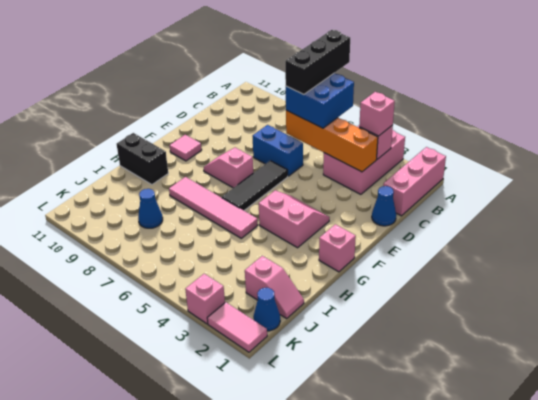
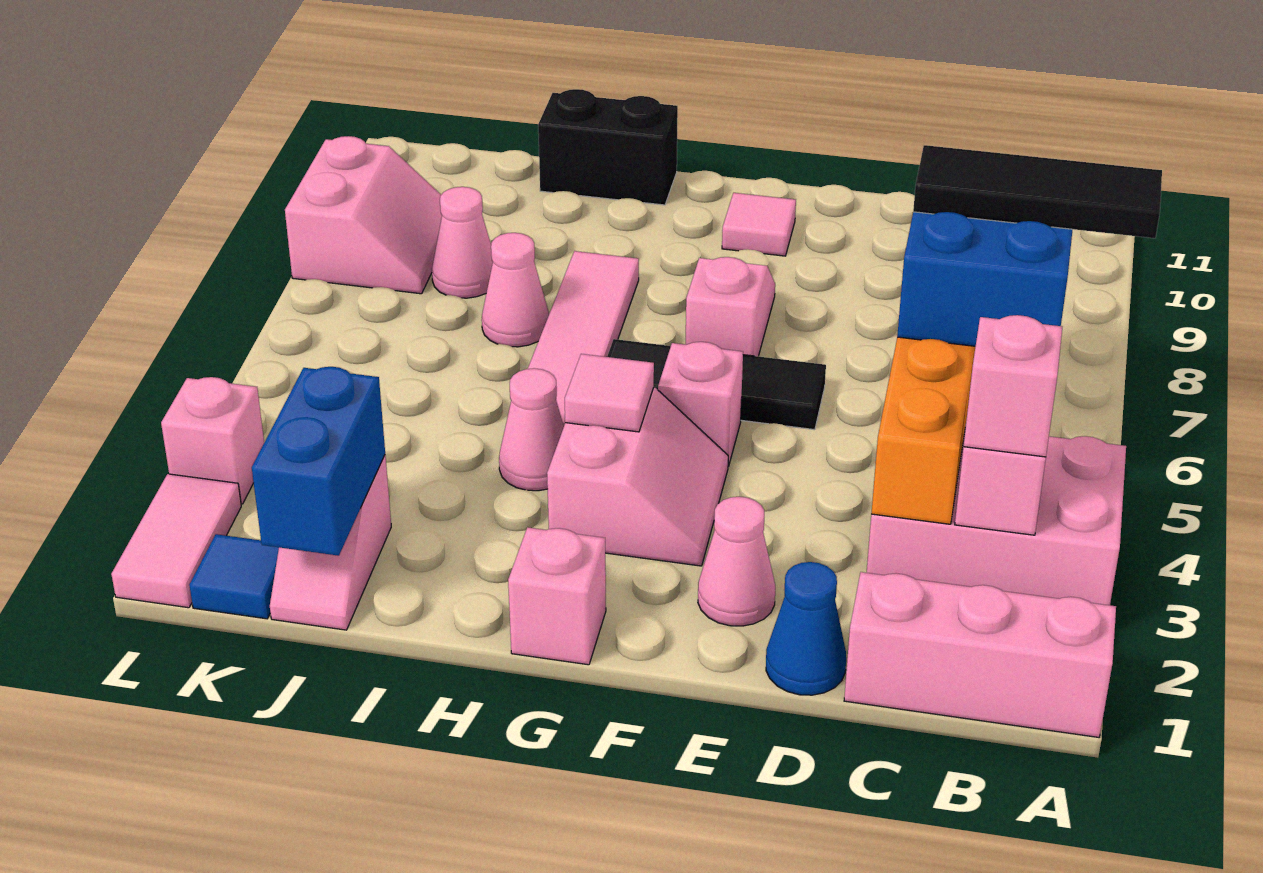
black 1x3 brick [285,30,350,95] -> black 1x3 tile [913,145,1162,238]
blue 1x2 brick [253,125,303,176] -> blue 1x2 brick moved to [252,367,385,556]
none -> pink 1x1 cone [698,497,775,626]
none -> pink 1x1 brick [658,342,743,466]
none -> pink 1x1 tile [565,354,654,432]
none -> pink 1x1 cone [499,368,564,491]
black 1x2 brick [117,133,168,185] -> black 1x2 brick turned to [538,89,678,205]
none -> pink 1x1 cone [482,233,549,347]
blue 1x1 cone [138,189,163,228] -> pink 1x1 cone [432,187,493,298]
blue 1x1 cone [253,288,280,331] -> blue 1x1 tile [189,534,279,619]
none -> pink 2x2 slope [285,136,442,294]

